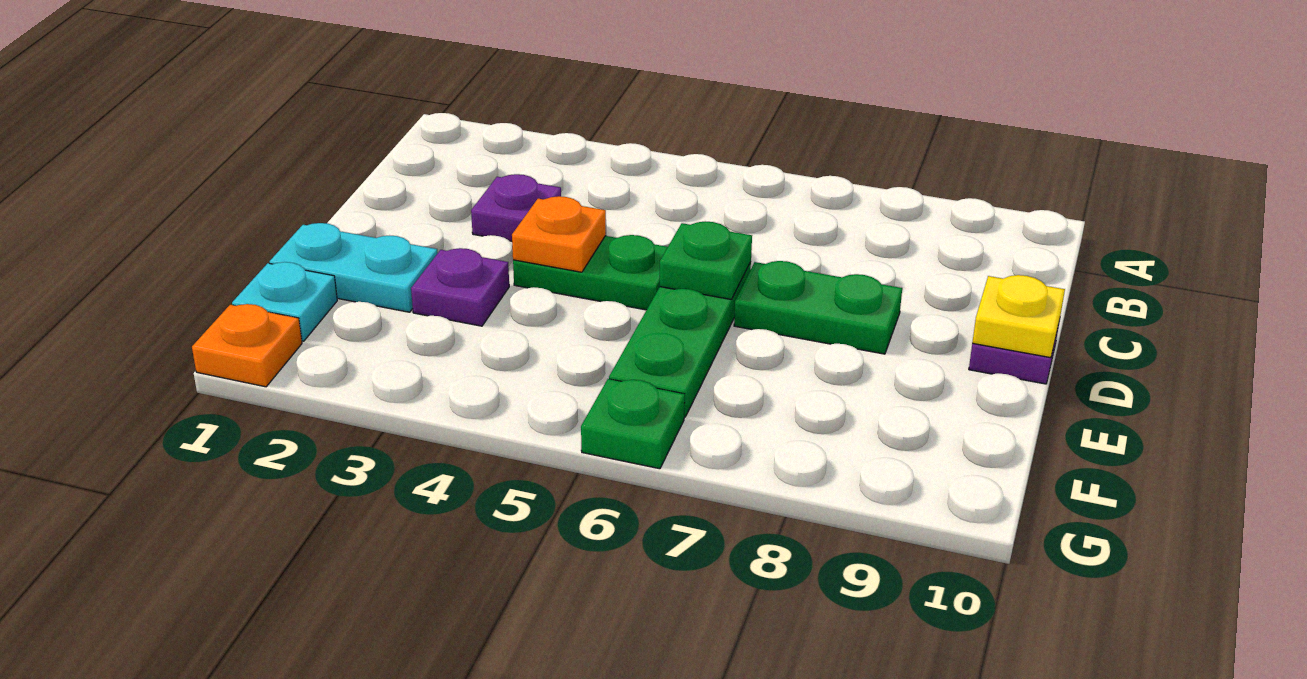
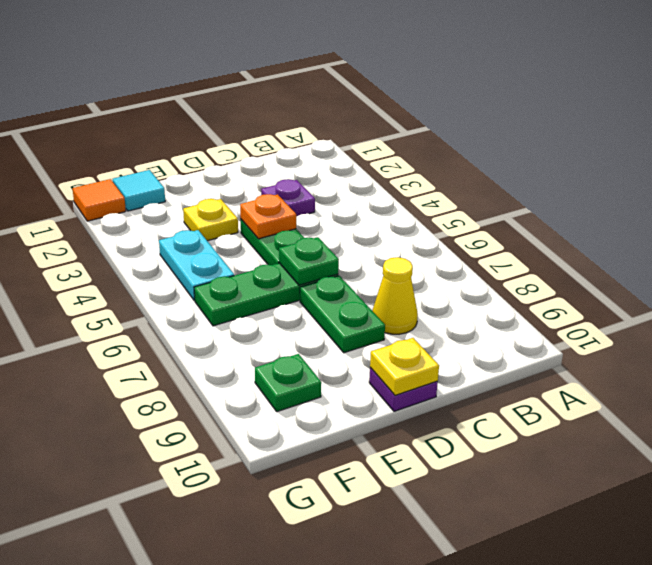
none -> yellow 1x1 cone [372,257,418,334]
cyan 1x2 plate [270,223,438,312] -> cyan 1x2 plate moved to [159,230,234,300]
purple 1x1 plate [411,248,509,326] -> yellow 1x1 plate [183,199,238,241]
cyan 1x1 plate [232,262,337,341] -> cyan 1x1 tile [113,170,165,211]
orange 1x1 plate [192,304,302,387] -> orange 1x1 tile [73,179,126,221]
green 1x1 plate [581,379,685,469] -> green 1x1 plate moved to [255,354,321,412]

